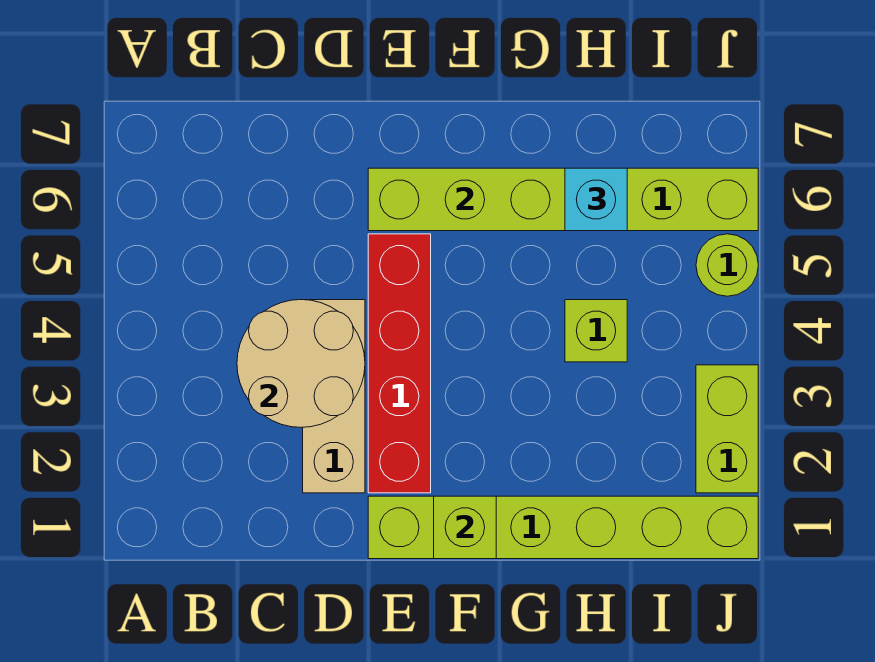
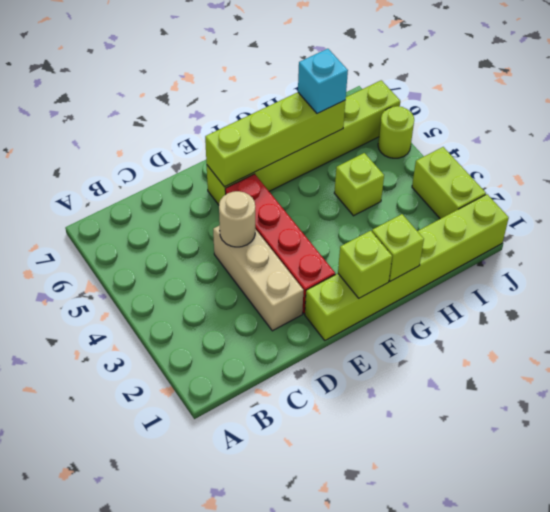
tan 2x2 round brick [237,300,365,427] -> tan 1x1 round brick [219,191,255,247]
none -> lime 1x1 brick [372,214,424,281]

